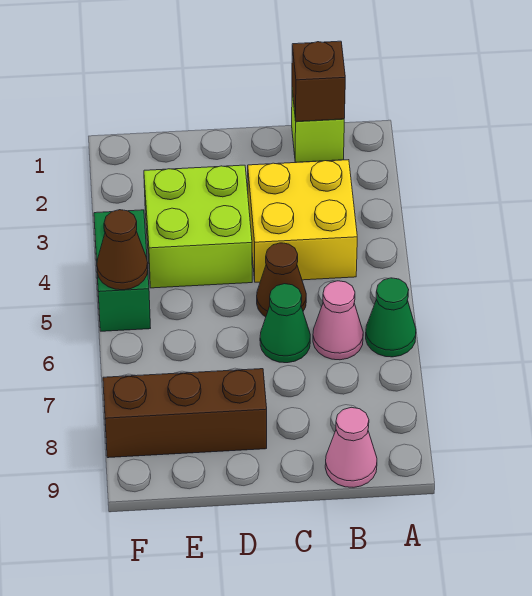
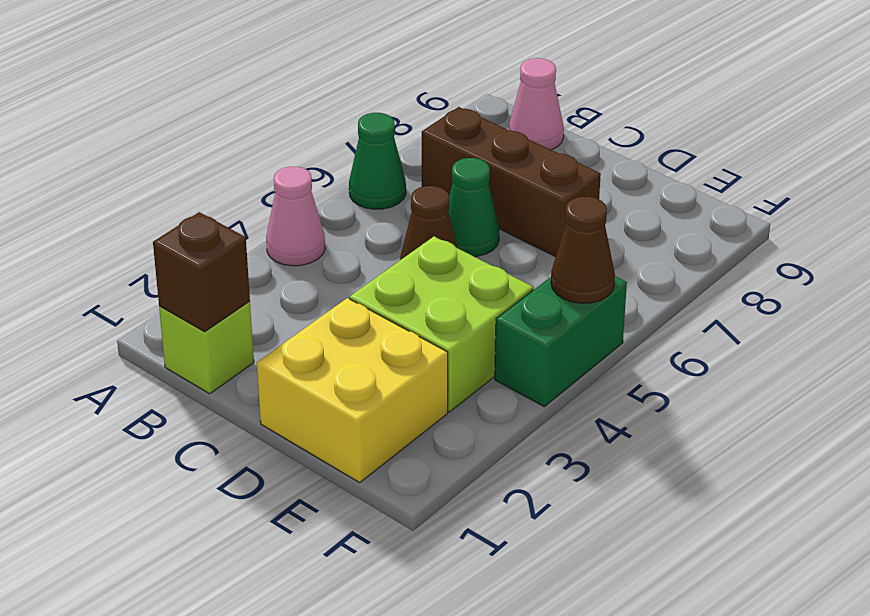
yellow 2x2 brick [248,160,357,282] -> yellow 2x2 brick moved to [257,298,448,482]
pink 1x1 cone [313,281,363,360] -> pink 1x1 cone moved to [266,167,325,266]
brown 1x3 brick [103,369,267,458] -> brown 1x3 brick moved to [422,107,601,257]

